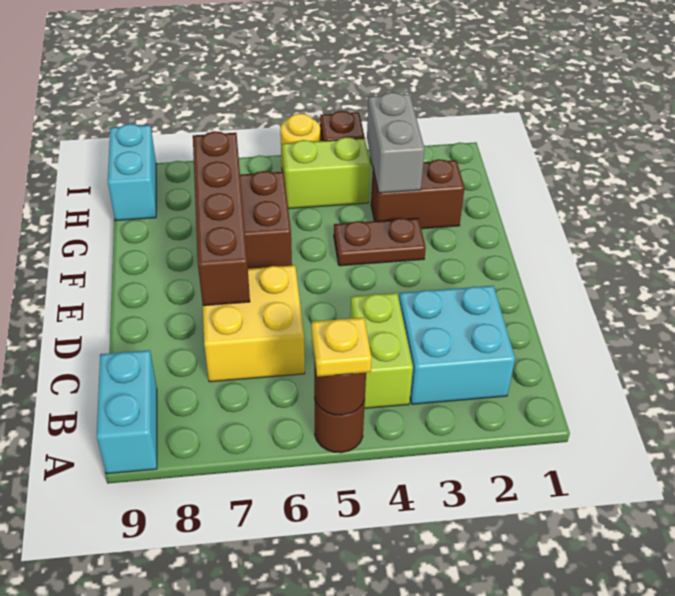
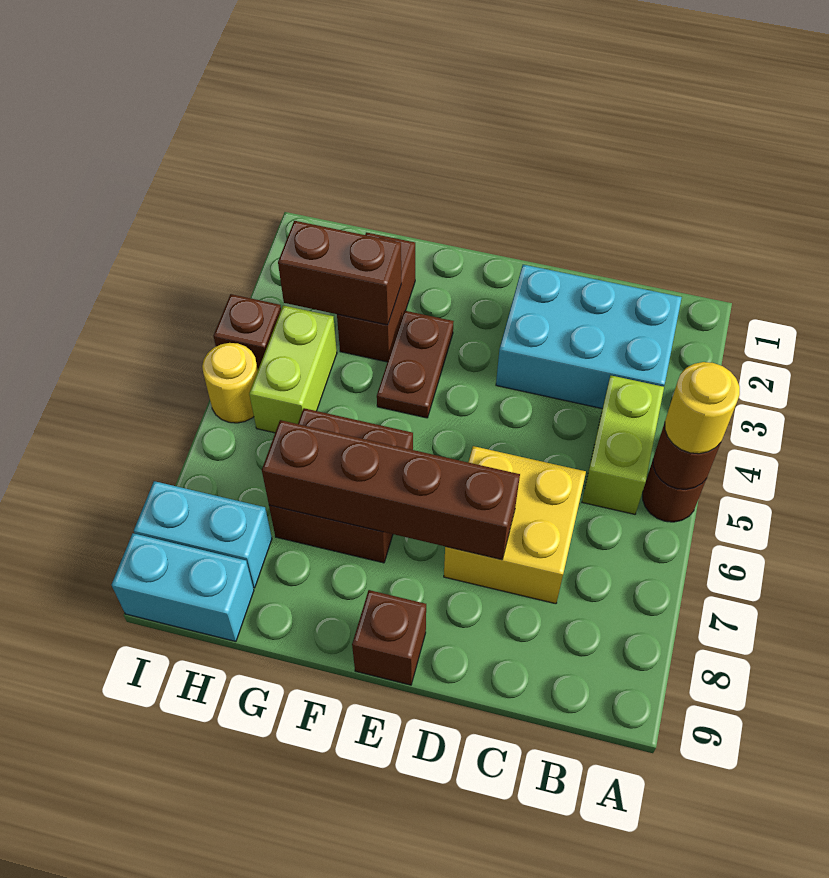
yellow 1x1 plate [312,317,372,377] -> yellow 1x1 round brick [665,362,740,454]
cyan 1x2 brick [97,350,157,474] -> cyan 1x2 brick moved to [134,481,272,588]
cyan 2x2 brick [399,286,515,404] -> cyan 2x3 brick [496,265,682,409]
lime 1x2 brick [350,293,413,408] -> lime 1x2 brick turned to [582,376,664,514]
none -> brown 1x1 brick [352,590,426,685]
grey 1x2 brick [367,92,425,193] -> brown 1x2 brick [278,221,401,325]

